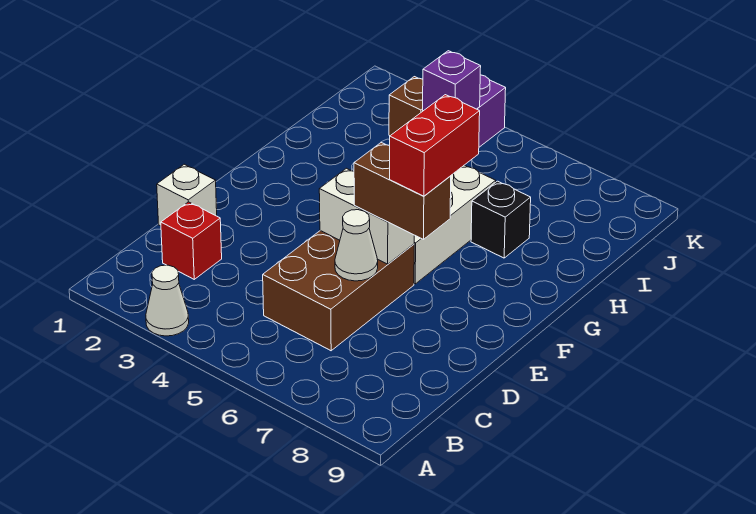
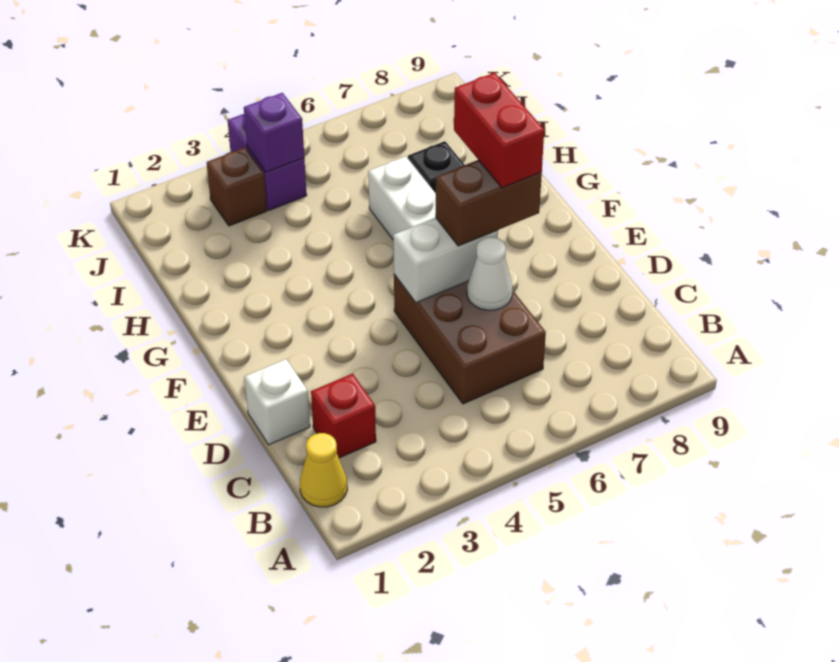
white 1x1 cone [146,265,189,336] -> none
none -> yellow 1x1 cone [300,433,347,507]

